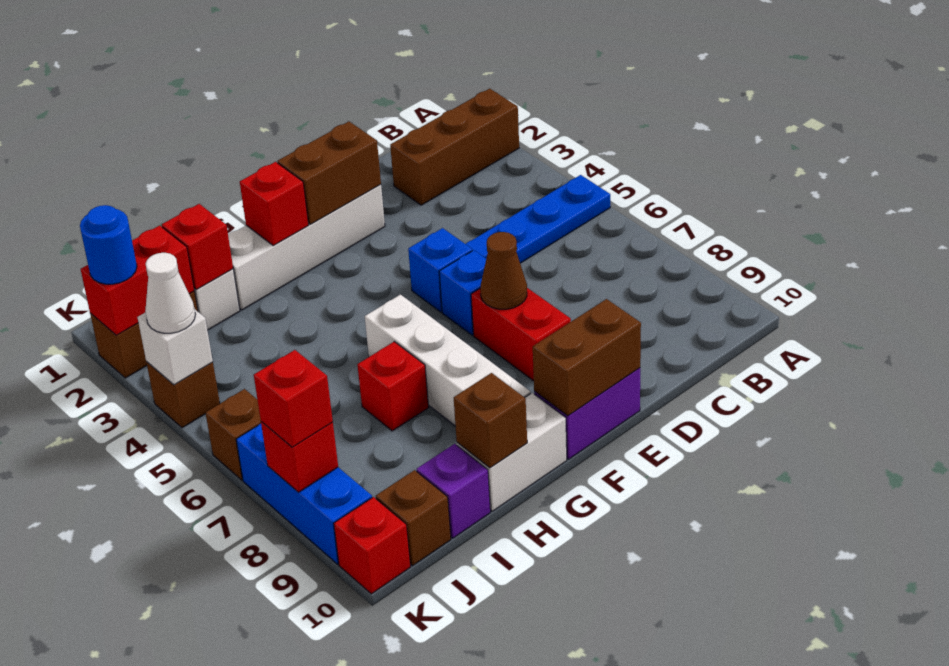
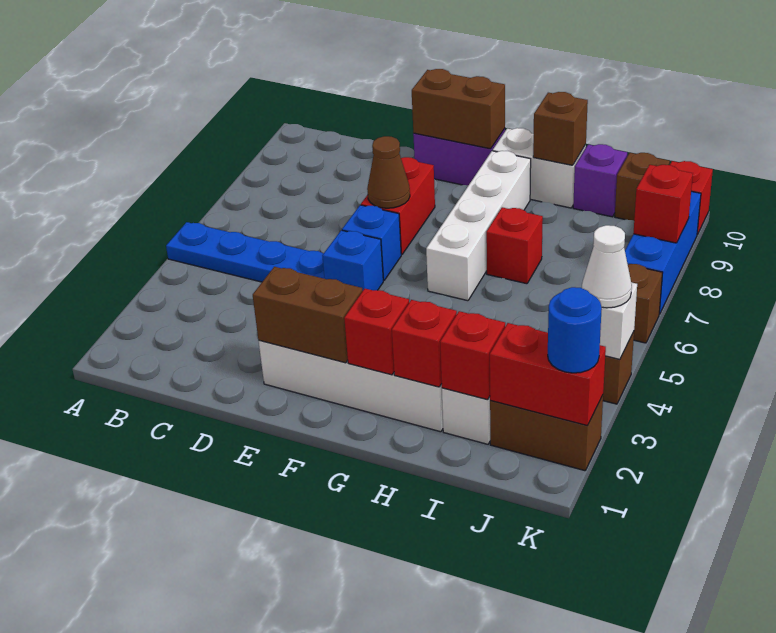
brown 1x3 brick [390,89,519,205] -> none
red 1x1 brick [254,350,333,447] -> red 1x1 brick moved to [392,300,457,387]

